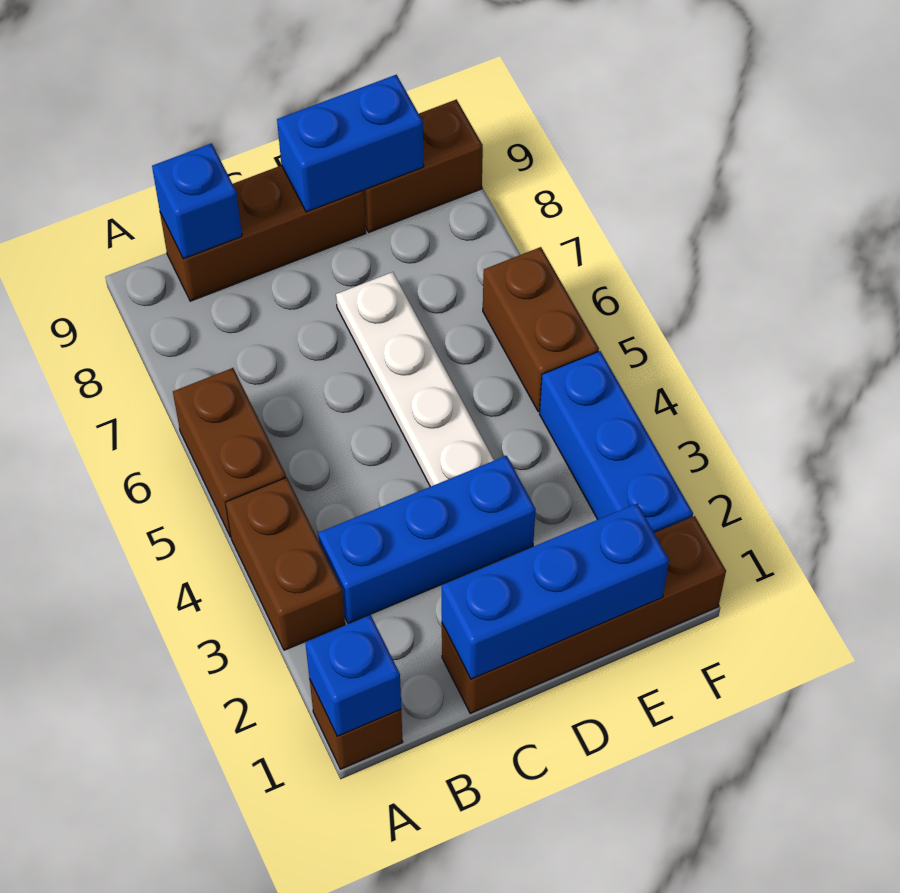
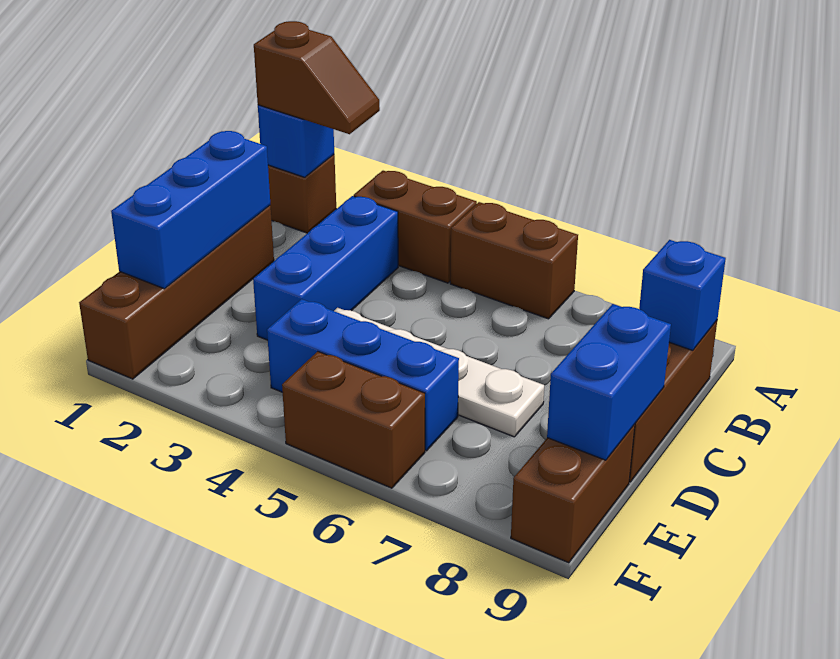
none -> brown 1x2 slope [254,21,380,134]
blue 1x3 brick [540,351,693,533] -> blue 1x3 brick moved to [267,299,459,451]

